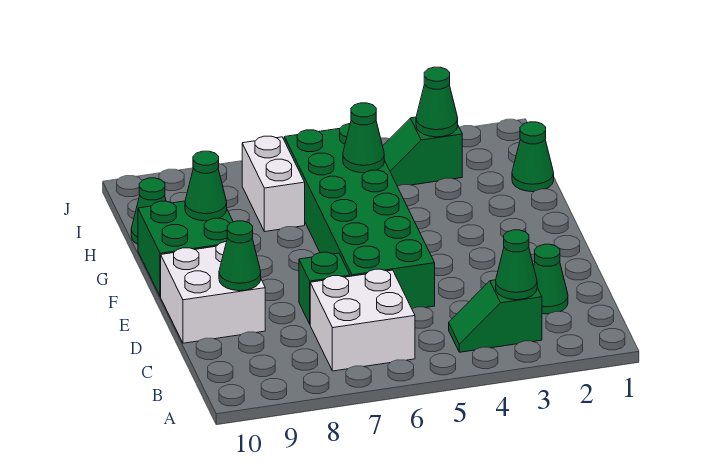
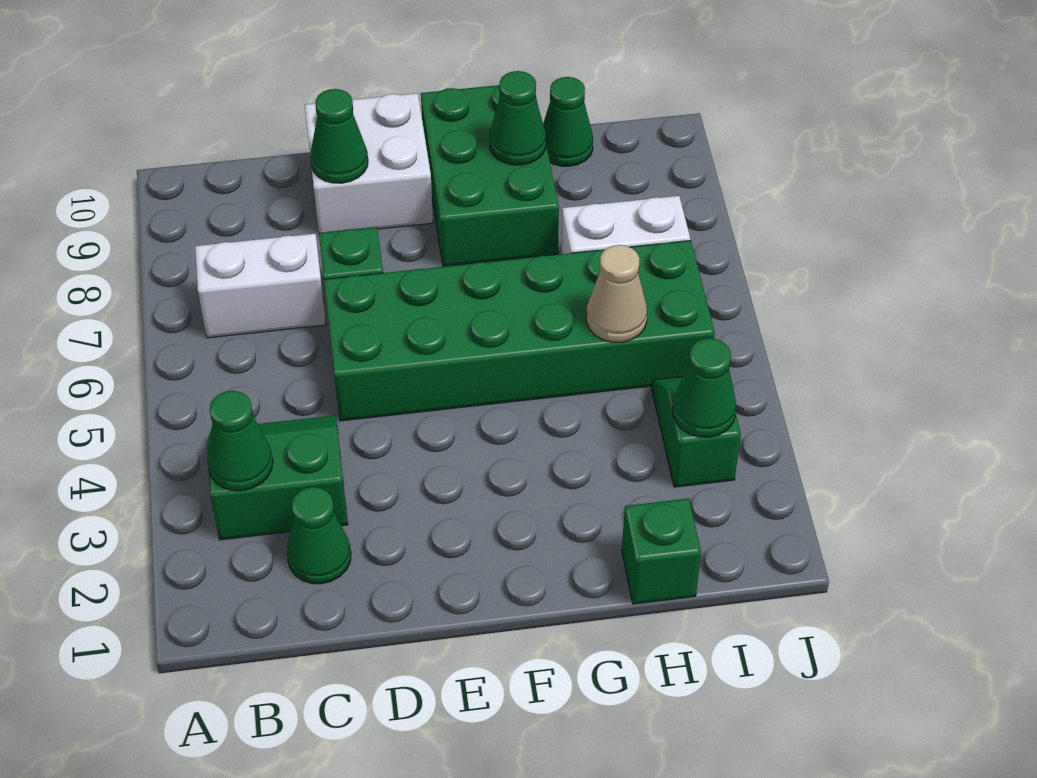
green 1x2 slope [449,280,542,352] -> green 2x2 slope [207,415,348,540]
white 2x2 brick [310,269,415,371] -> white 1x2 brick [195,234,326,338]
green 2x2 brick [138,201,233,297] -> green 2x3 brick [421,85,559,266]
green 1x1 cone [512,122,554,192] -> green 1x1 brick [622,498,701,604]
green 1x1 cone [343,103,384,173] -> tan 1x1 cone [586,245,647,342]

